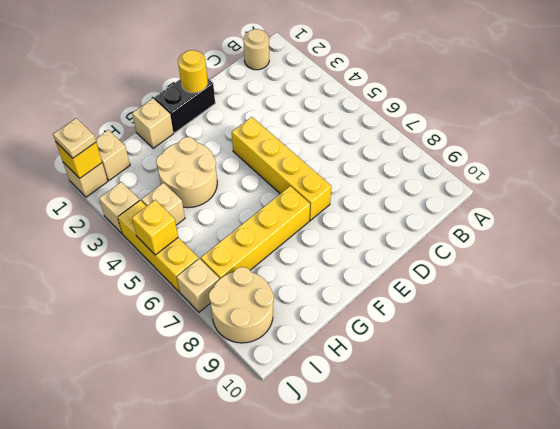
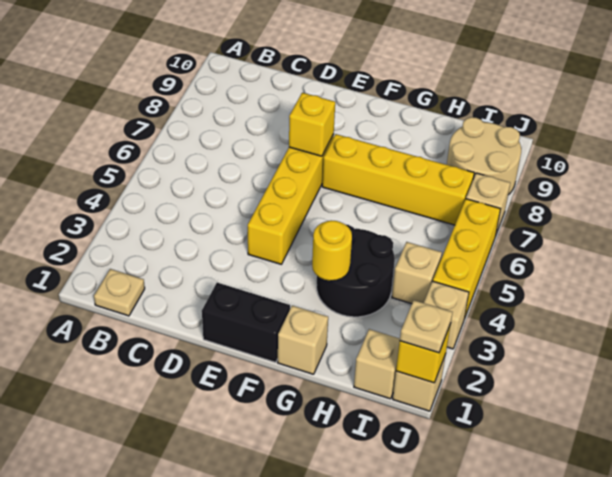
tan 1x1 round brick [243,29,269,70] -> tan 1x1 plate [94,269,145,316]
yellow 1x1 round brick [178,50,208,93] -> yellow 1x1 round brick moved to [312,221,352,281]
tan 2x2 round brick [156,137,217,208] -> black 2x2 round brick [316,225,395,317]
yellow 1x1 brick [132,200,178,255] -> yellow 1x1 brick moved to [289,93,335,156]

